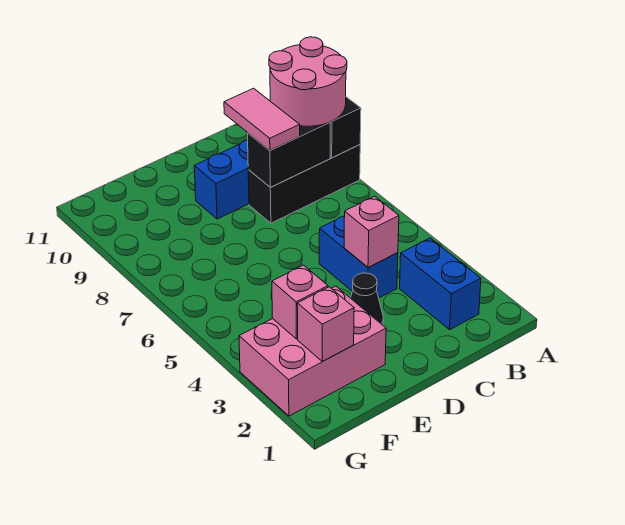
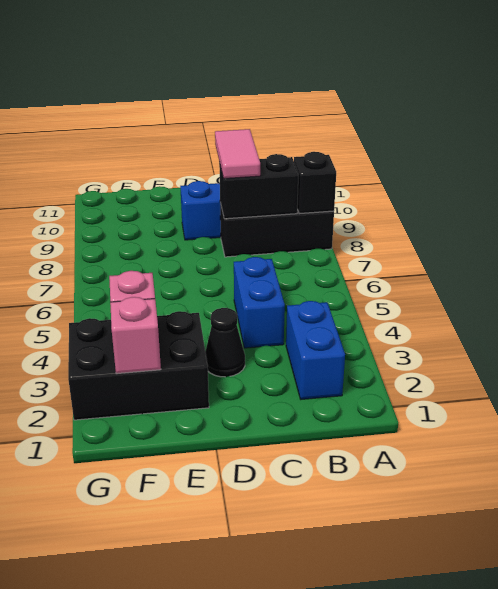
pink 2x2 round brick [269,37,347,126] -> none
pink 1x1 brick [344,196,399,268] -> none
pink 2x3 brick [239,286,386,416] -> black 2x3 brick [68,311,209,420]

